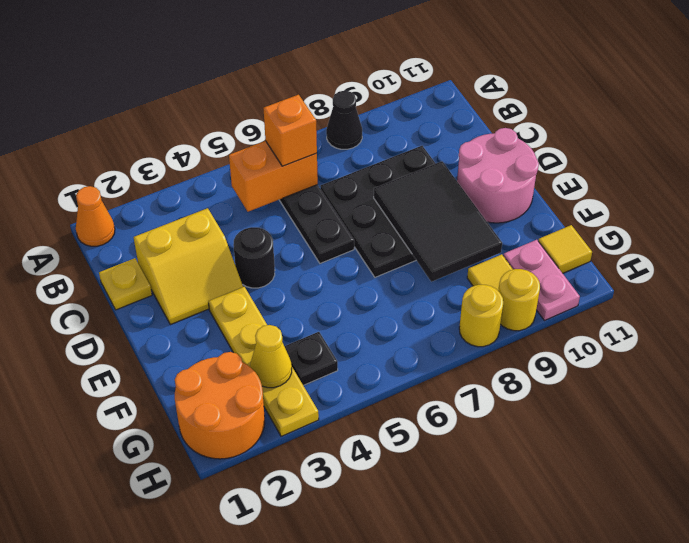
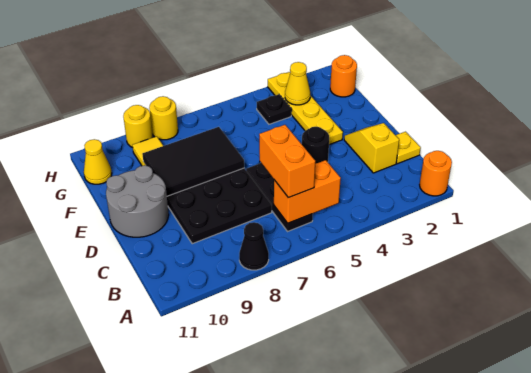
orange 1x1 cone [76,186,115,246] -> orange 1x1 round brick [420,151,452,196]
orange 1x1 brick [263,95,317,166] -> orange 1x2 brick [259,125,315,198]
yellow 2x2 slope [134,208,243,325] -> yellow 1x2 slope [344,123,399,173]
black 2x3 tile [374,161,502,282] -> black 2x3 tile turned to [142,127,244,196]
pink 2x2 round brick [457,128,539,223] -> grey 2x2 round brick [106,165,169,237]
orange 2x2 round brick [175,352,265,459] -> orange 1x1 round brick [330,55,357,97]
pink 1x2 plate [503,240,580,321] -> none
yellow 1x1 tile [538,225,592,273] -> yellow 1x1 cone [84,139,112,184]

